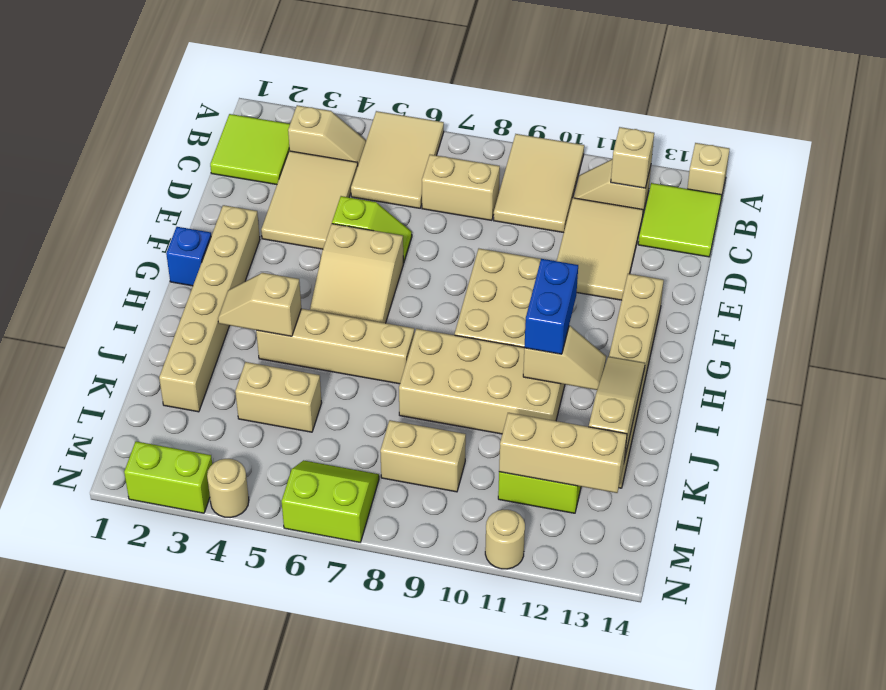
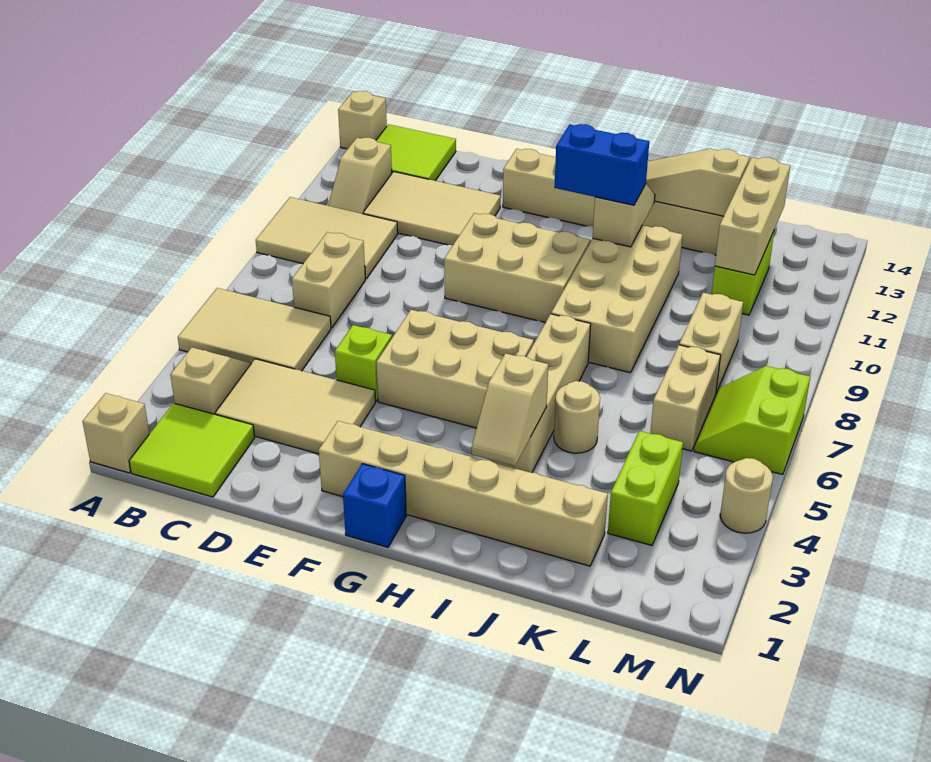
tan 1x1 brick [611,127,654,188] -> tan 1x1 brick moved to [82,393,149,473]
tan 2x3 slope [310,224,403,323] -> tan 2x3 brick [376,310,534,428]
tan 1x2 brick [235,362,322,432] -> tan 1x2 brick moved to [650,345,721,451]
lime 1x2 brick [124,441,212,513] -> lime 1x2 brick moved to [608,431,683,545]
tan 1x1 round brick [485,510,525,569] -> tan 1x1 round brick moved to [554,381,600,453]

